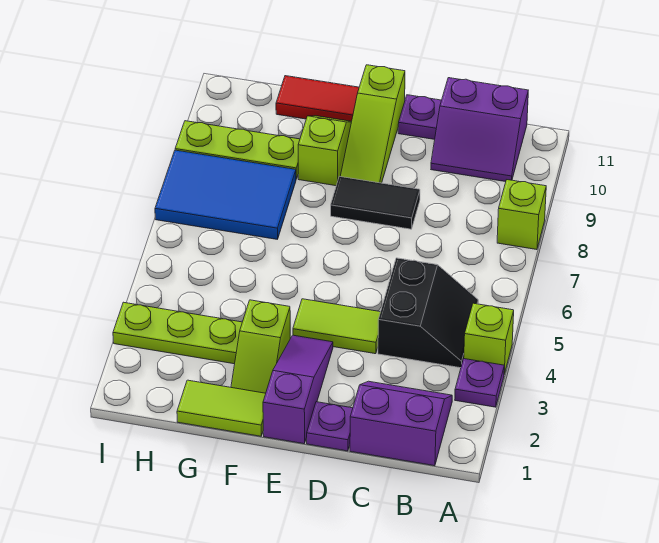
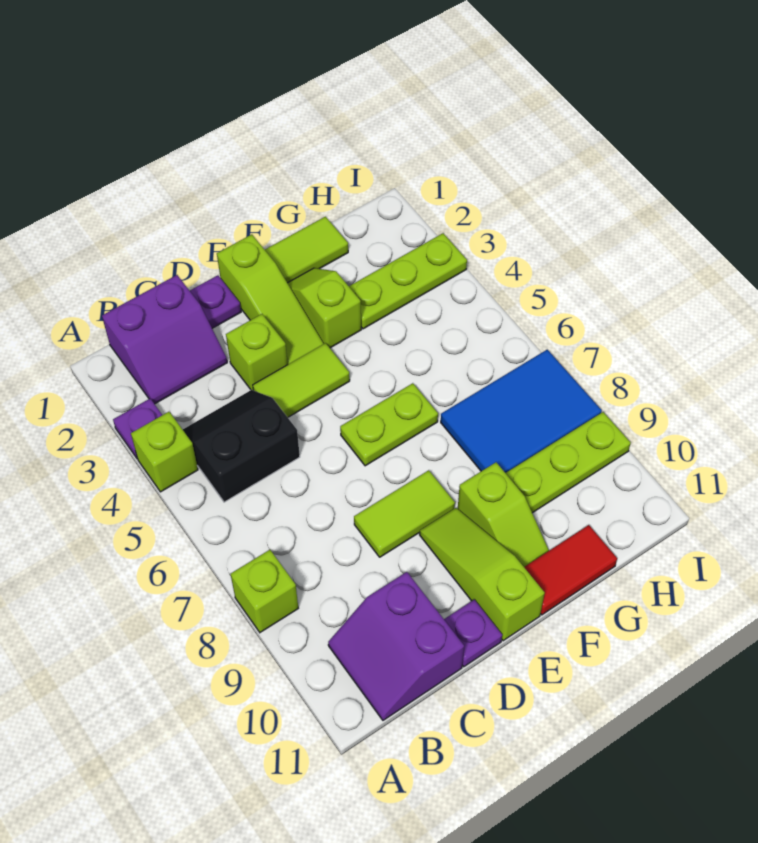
black 2x2 slope [378,258,478,368] -> black 2x2 slope turned to [183,390,300,502]
purple 2x2 slope [431,78,528,182] -> purple 2x2 slope turned to [328,572,464,720]
none -> lime 1x1 brick [226,314,288,390]
black 1x2 tile [331,176,420,229] -> lime 1x2 tile [354,470,455,557]
purple 1x3 slope [263,335,333,444] -> lime 1x3 slope [217,234,323,364]
none -> lime 1x2 plate [340,383,438,466]

